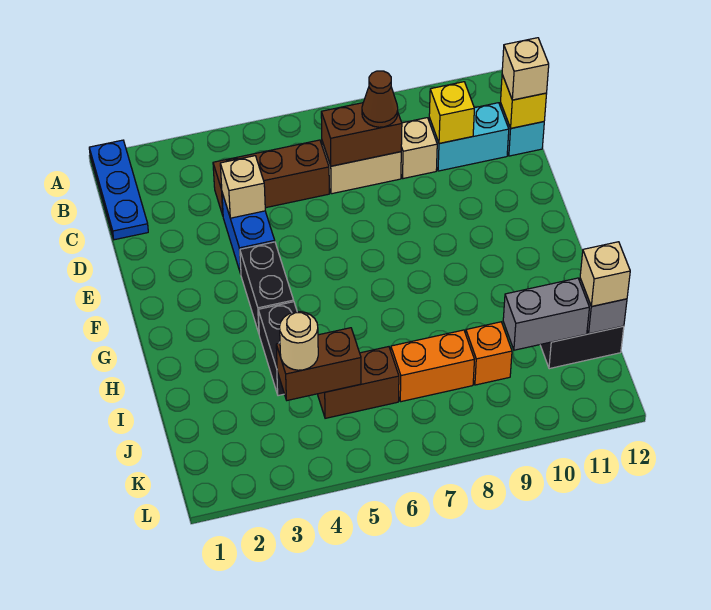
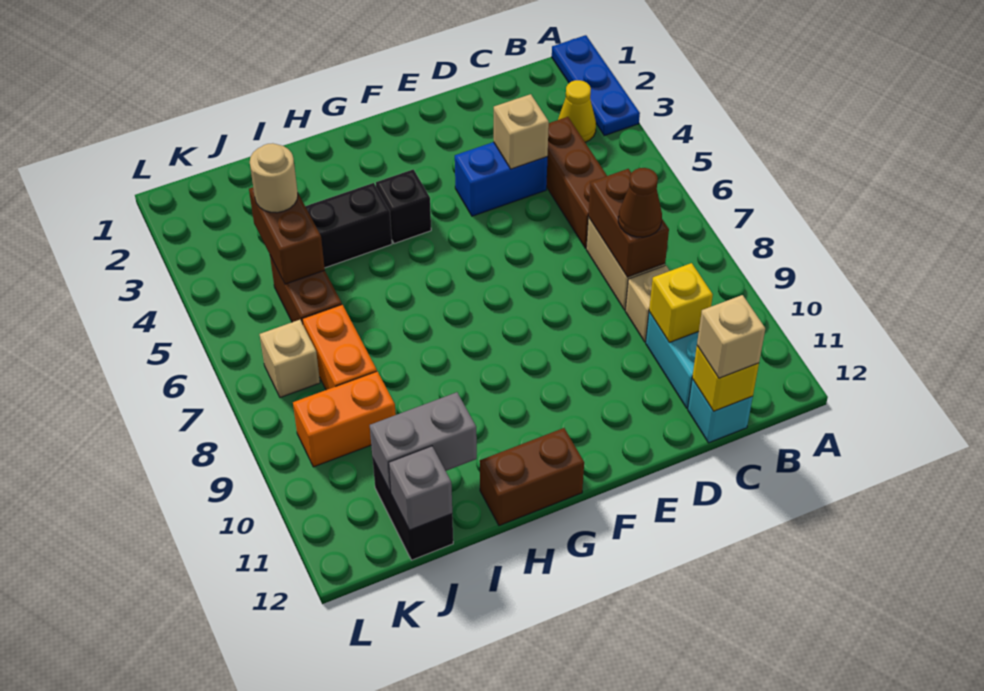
blue 1x3 plate [89,140,148,240] -> blue 1x3 plate turned to [552,35,640,136]
none -> yellow 1x1 cone [558,80,596,142]
black 1x2 brick [240,242,294,333] -> black 1x1 brick [376,169,431,244]
none -> brown 1x2 brick [480,428,584,526]
orange 1x1 brick [466,322,512,385] -> orange 1x2 brick [293,371,396,467]
grey 1x2 brick [503,278,589,350] -> grey 1x2 brick turned to [370,392,477,492]
tan 1x1 brick [580,242,630,307] -> tan 1x1 brick moved to [260,320,320,398]

